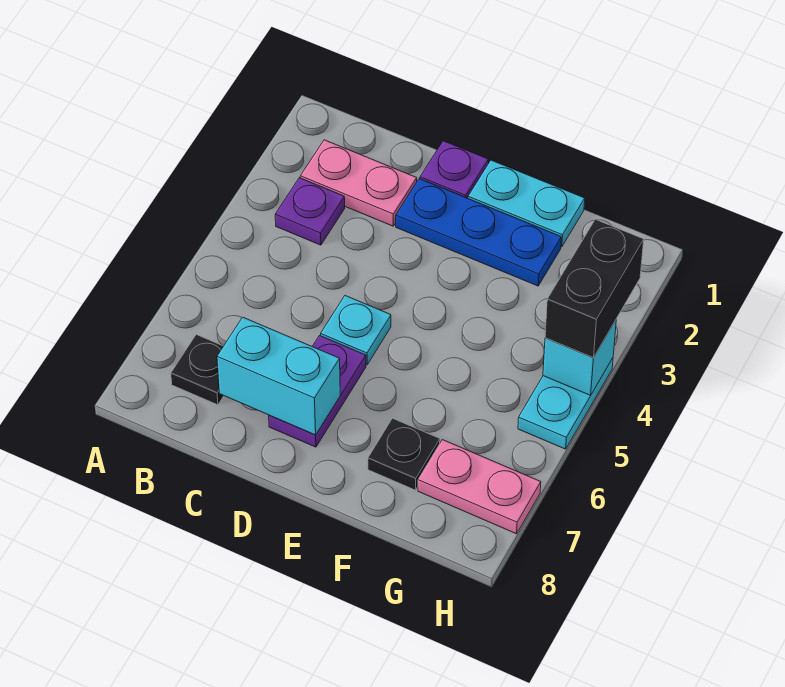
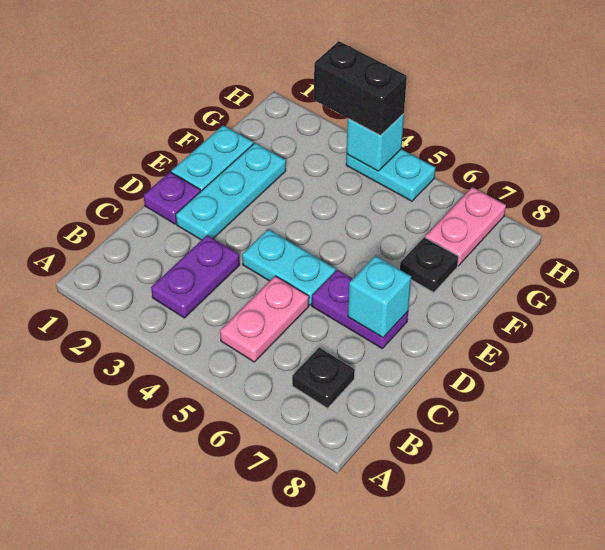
pink 1x2 plate [300,140,417,226] -> pink 1x2 plate moved to [220,276,309,362]
purple 1x1 plate [275,178,345,245] -> purple 1x2 plate [151,235,240,318]
cyan 1x2 brick [217,317,340,435] -> cyan 1x1 brick [348,256,411,338]
blue 1x3 plate [396,179,561,286] -> cyan 1x3 plate [176,143,286,240]
cyan 1x1 plate [321,296,391,365] -> cyan 1x2 plate [242,229,336,305]

